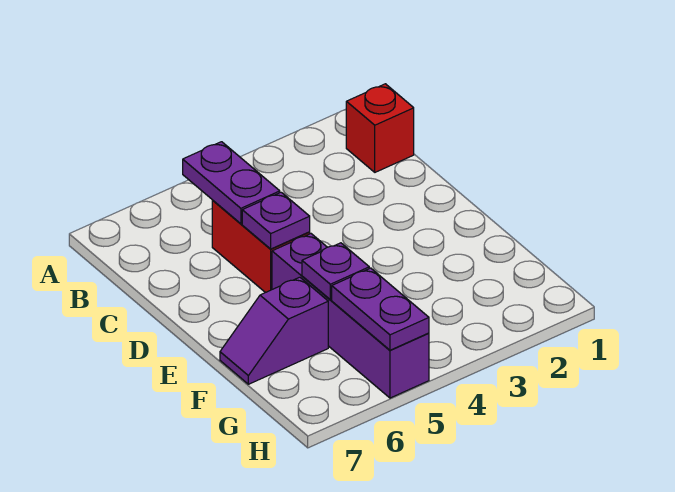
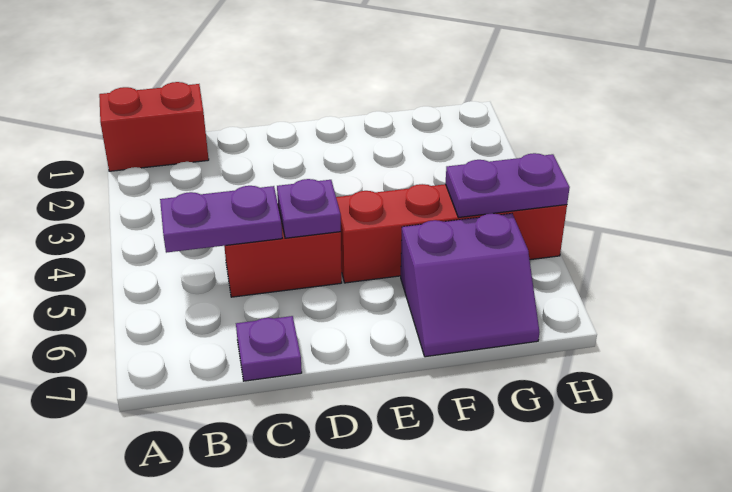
red 1x1 brick [346,84,414,172] -> red 1x2 brick [99,82,209,171]
purple 1x4 brick [272,234,429,398] -> red 1x4 brick [336,184,567,283]
purple 1x1 plate [302,243,369,300] -> purple 1x1 plate moved to [236,316,302,381]
purple 1x2 slope [220,277,328,384] -> purple 2x2 slope [401,213,540,357]

